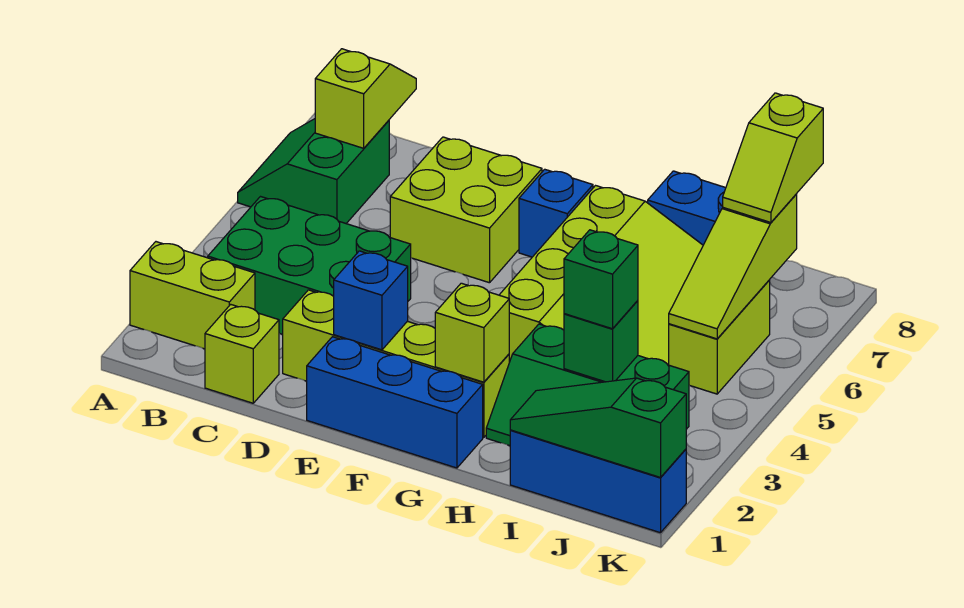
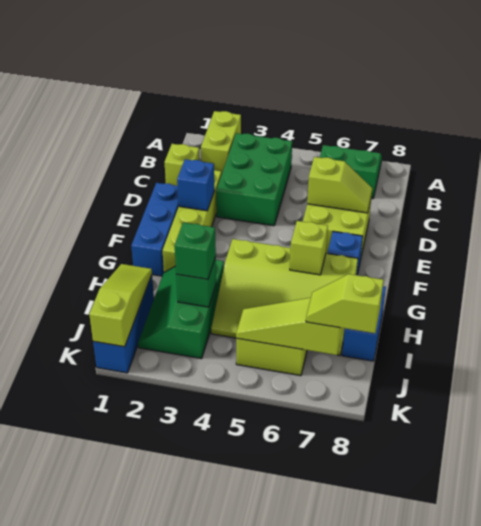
lime 1x2 slope [315,49,416,148] -> lime 1x2 slope moved to [307,157,372,213]
lime 1x1 brick [435,283,509,382] -> lime 1x1 brick moved to [290,221,328,275]
green 1x3 slope [510,378,686,477] -> lime 1x3 slope [89,264,152,347]

